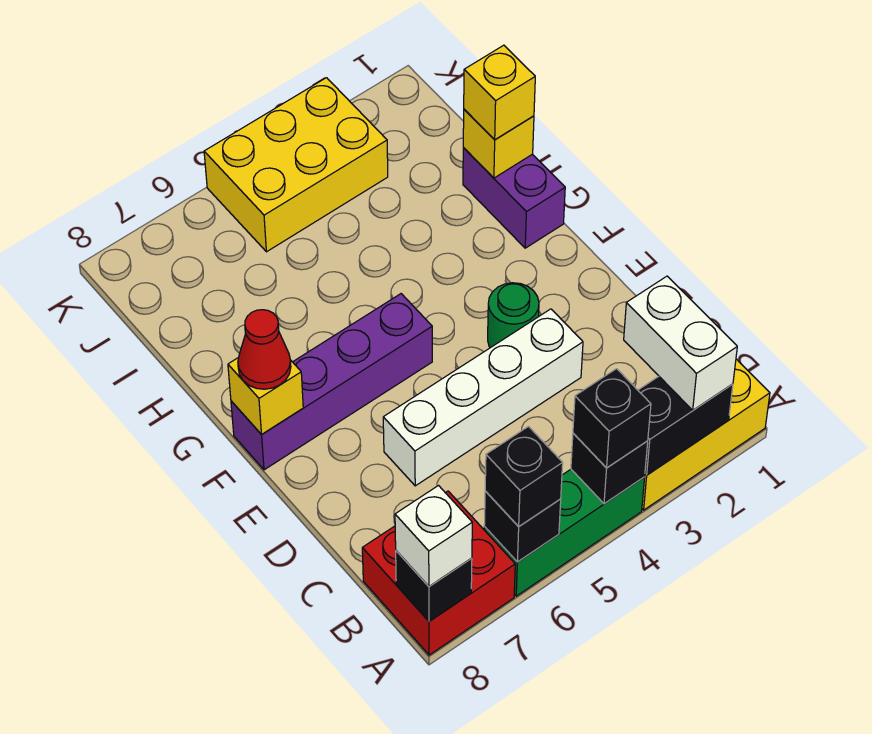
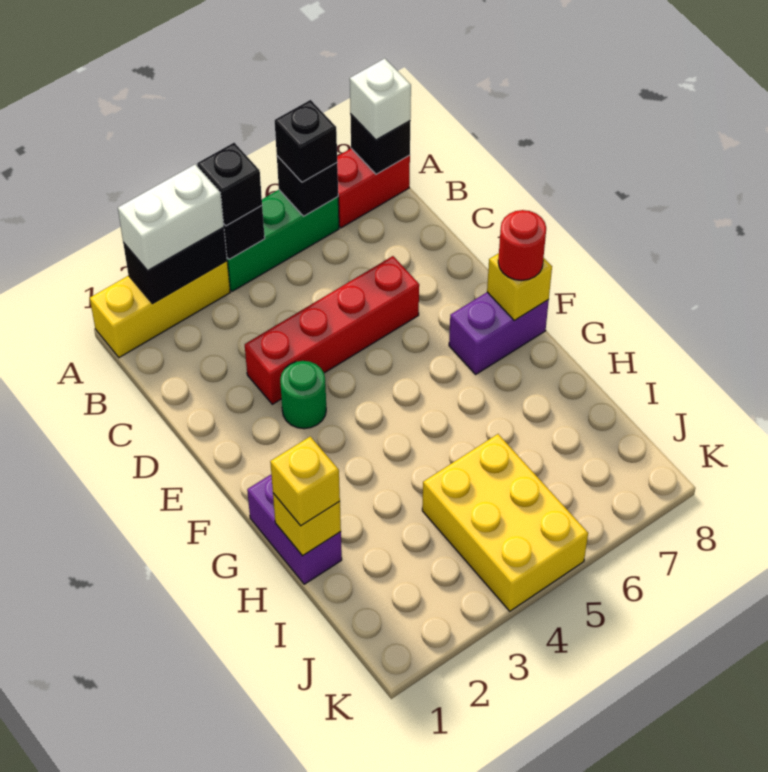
white 1x2 brick [624,276,737,410] -> white 1x2 brick turned to [118,164,224,271]
red 2x2 brick [362,491,515,655] -> red 1x2 brick [337,148,410,228]
white 1x4 brick [383,309,583,486] -> red 1x4 brick [245,256,419,404]
purple 1x4 brick [231,294,432,470] -> purple 1x2 brick [449,292,549,374]
red 1x1 cone [238,310,291,389] -> red 1x1 round brick [498,210,546,281]
yellow 2x3 brick [204,78,388,252] -> yellow 2x3 brick turned to [422,434,588,611]

